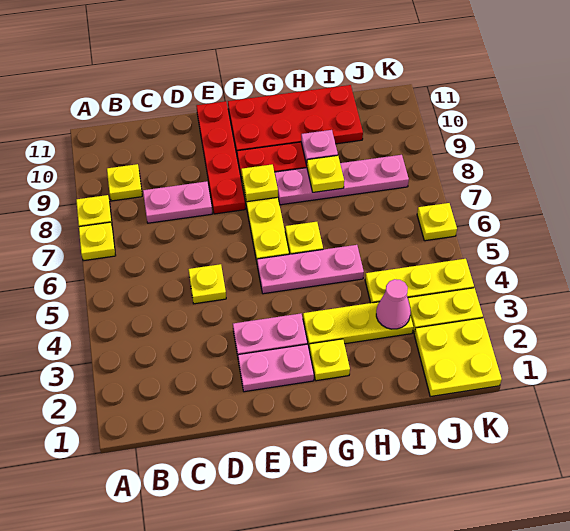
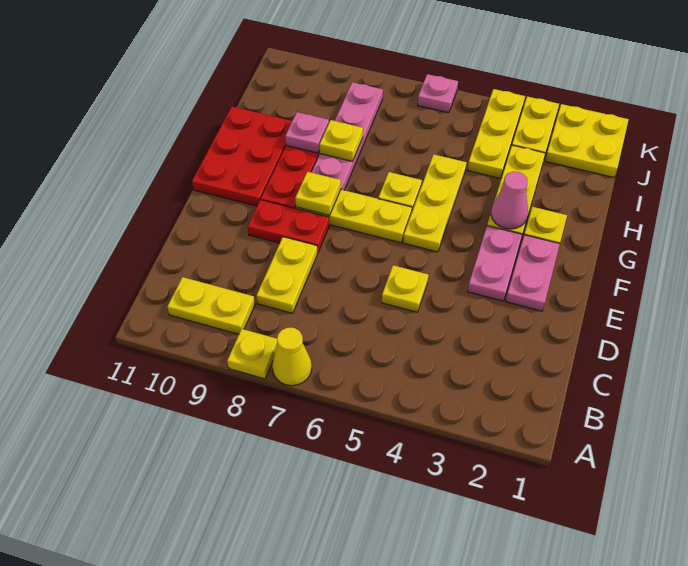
yellow 1x1 plate [79,222,116,261] -> yellow 1x1 cone [272,328,312,386]
yellow 1x1 plate [107,164,142,201] -> yellow 1x2 plate [167,277,255,334]
pink 1x2 plate [143,181,212,223] -> yellow 1x2 plate [256,237,317,313]
red 1x4 plate [197,101,245,214] -> red 1x2 plate [248,200,329,253]
pink 1x3 plate [257,245,364,294] -> yellow 1x3 plate [403,154,467,252]
red 2x4 plate [228,85,363,153] -> red 2x3 plate [192,107,292,206]
pink 1x1 cone [376,279,411,329] -> pink 1x1 cone moved to [491,172,528,229]
yellow 1x1 plate [417,203,457,241] -> pink 1x1 plate [418,74,458,113]

